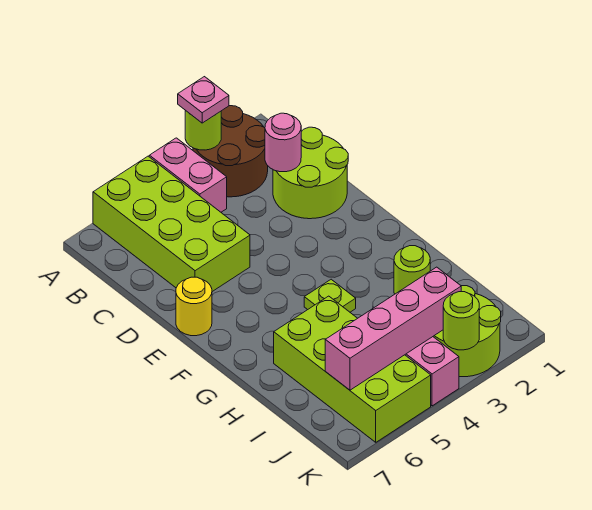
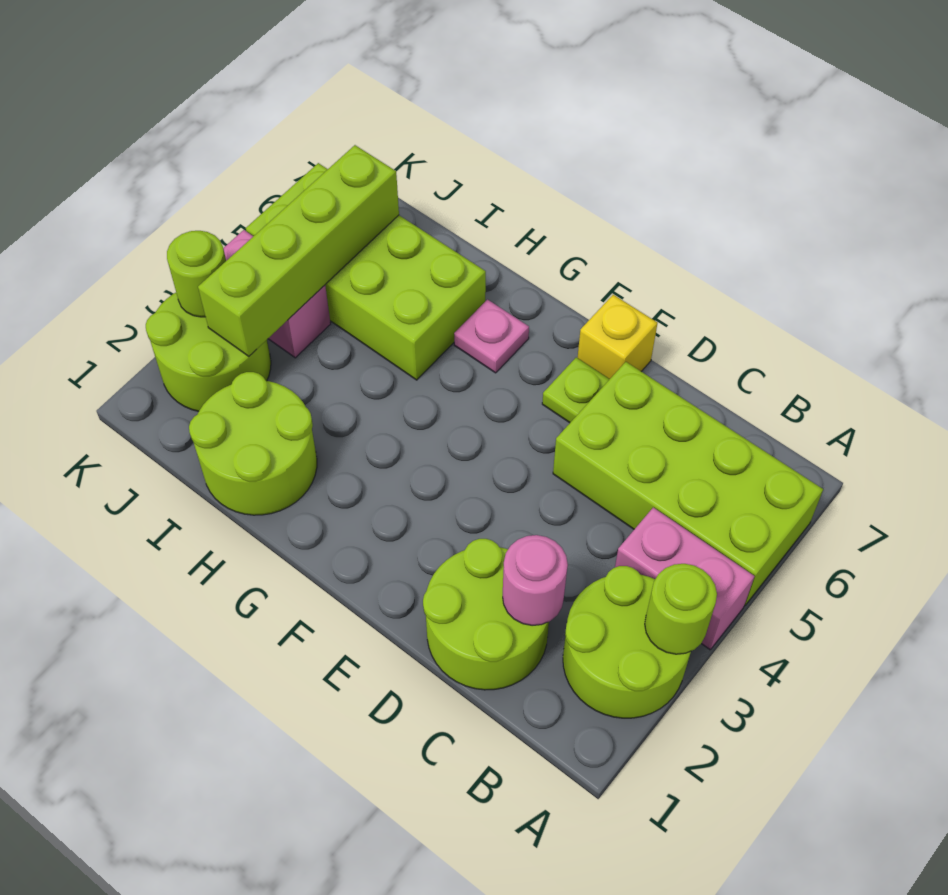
brown 2x2 round brick [193,106,268,197] -> lime 2x2 round brick [563,566,691,718]
pink 1x1 plate [178,77,229,123] -> pink 1x1 plate moved to [454,300,529,373]
yellow 1x1 round brick [176,277,212,336] -> yellow 1x1 brick [578,295,657,379]
lime 1x1 plate [304,279,356,312] -> lime 1x1 plate moved to [542,357,609,423]
lime 1x1 round brick [394,246,430,294] -> lime 2x2 round brick [189,372,317,515]
pink 1x4 brick [325,267,461,390] -> lime 1x4 brick [198,145,399,356]

